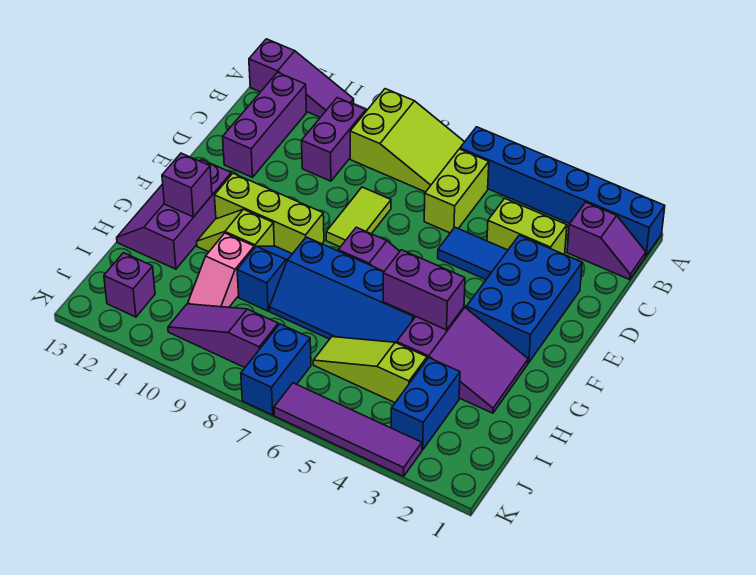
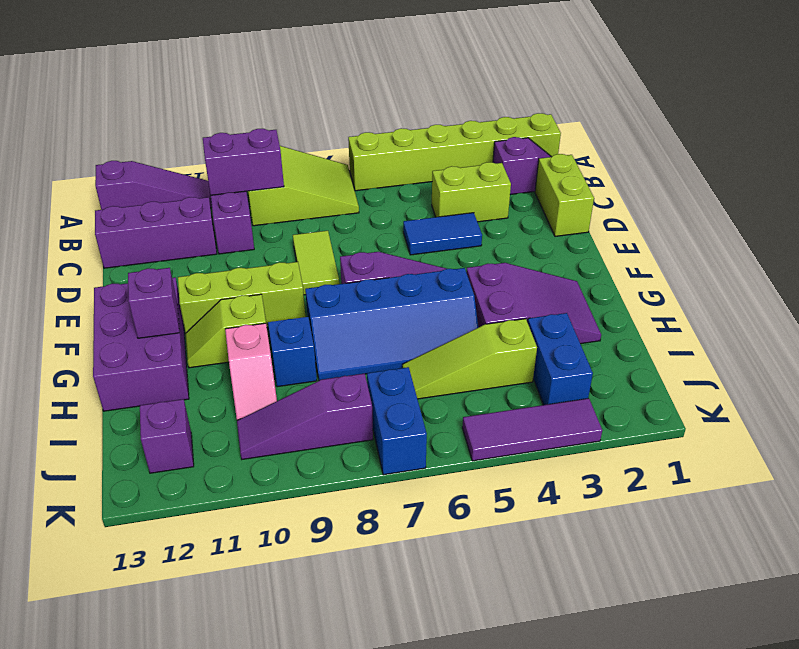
blue 1x6 brick [460,127,665,256] -> lime 1x6 brick [348,113,561,191]
lime 1x2 brick [424,149,489,233] -> lime 1x2 brick moved to [535,154,594,236]
purple 1x3 brick [223,72,306,177] -> purple 1x3 brick turned to [95,197,217,268]
blue 2x3 brick [466,235,582,363] -> none
purple 2x3 slope [117,160,231,269] -> purple 2x3 brick [93,277,189,411]
purple 1x2 brick [383,250,465,330] -> purple 1x2 brick moved to [203,129,284,195]
purple 1x4 tile [274,383,422,476] -> purple 1x3 tile [462,398,602,461]

